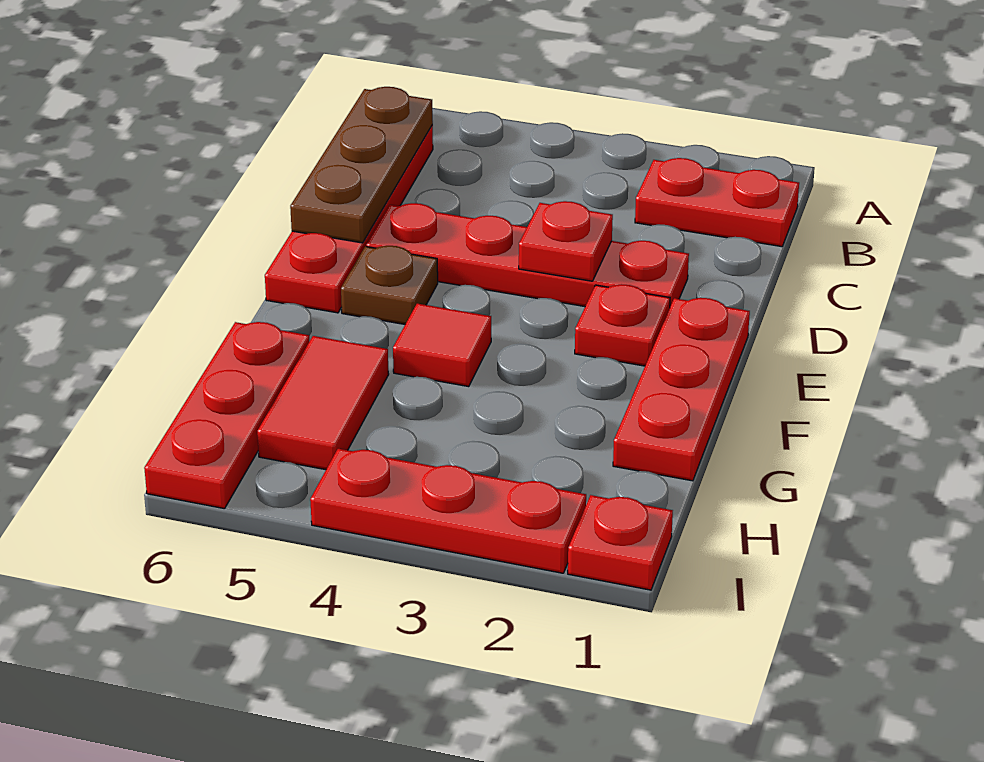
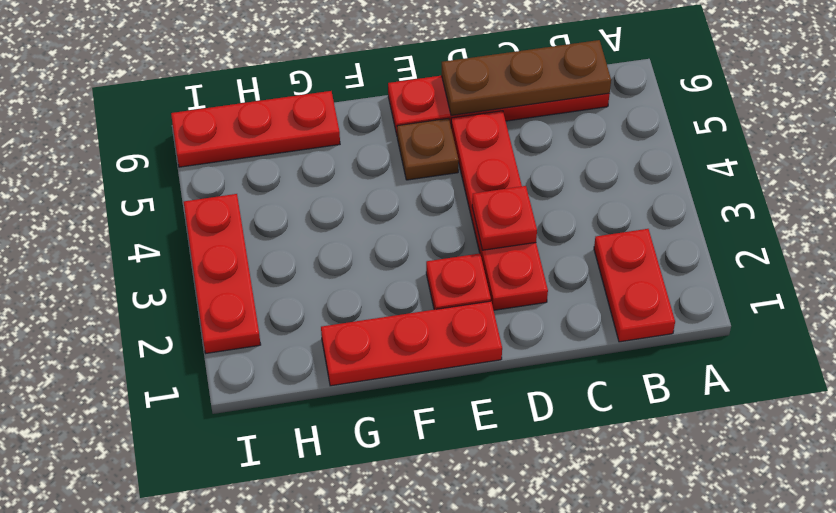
red 1x1 tile [393,304,491,387] -> none
red 1x2 tile [257,336,389,470] -> none
red 1x1 plate [568,495,673,590] -> none

